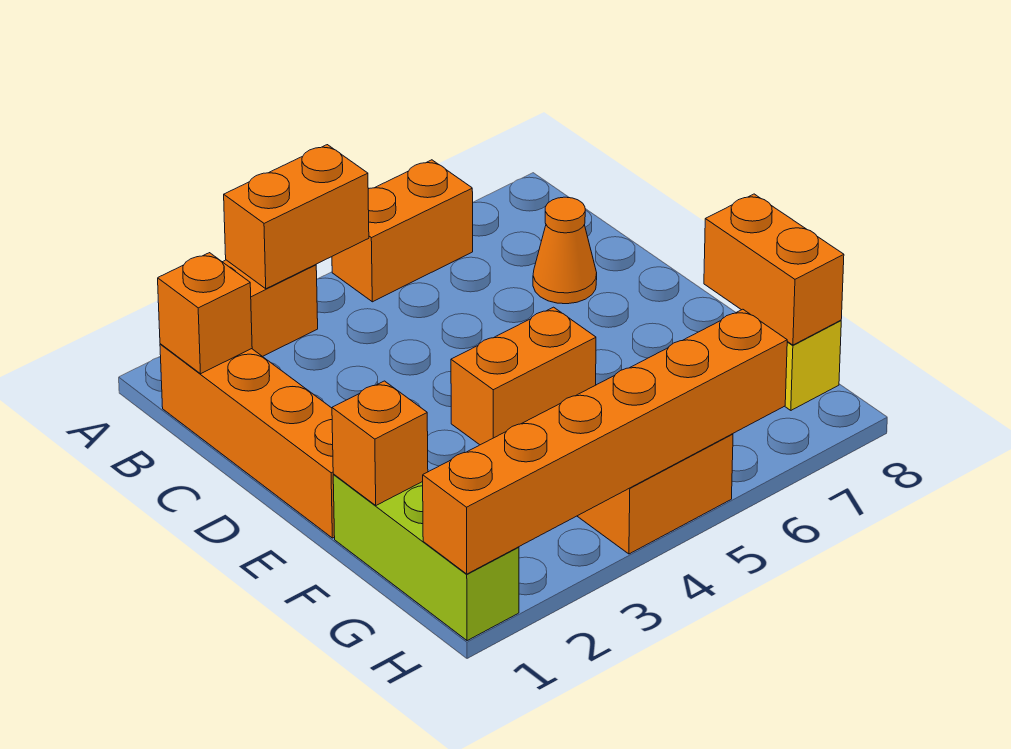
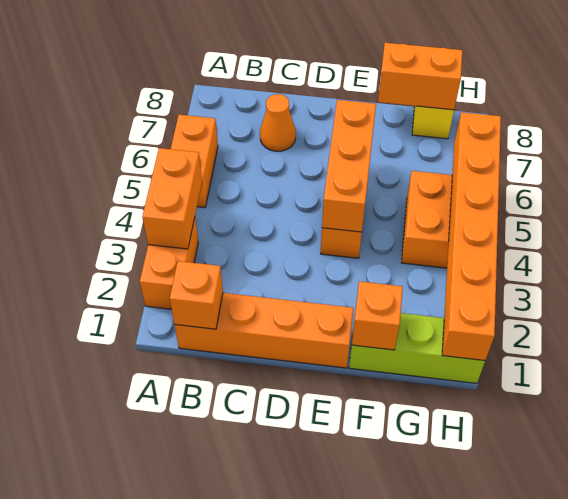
none -> orange 1x3 brick [322,100,376,232]

